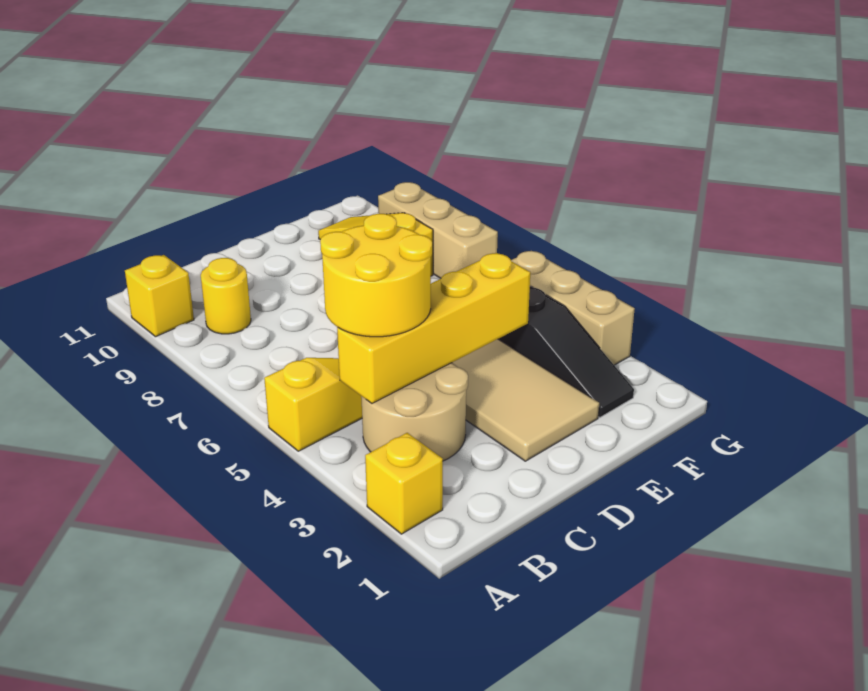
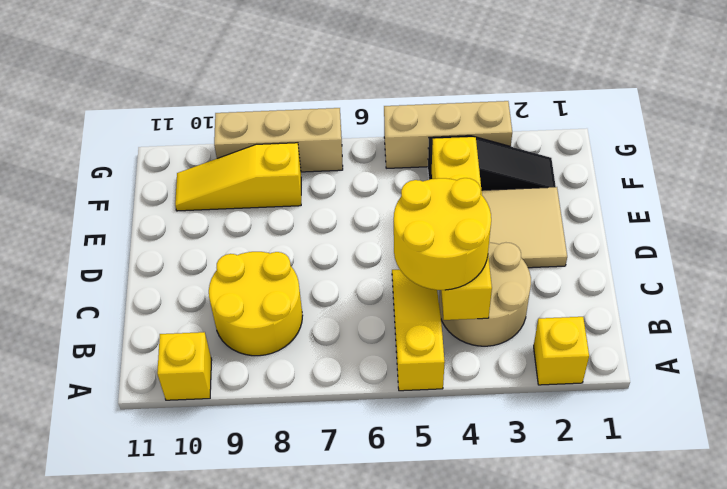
yellow 1x1 round brick [201,258,251,334] -> yellow 2x2 round brick [209,252,303,356]

